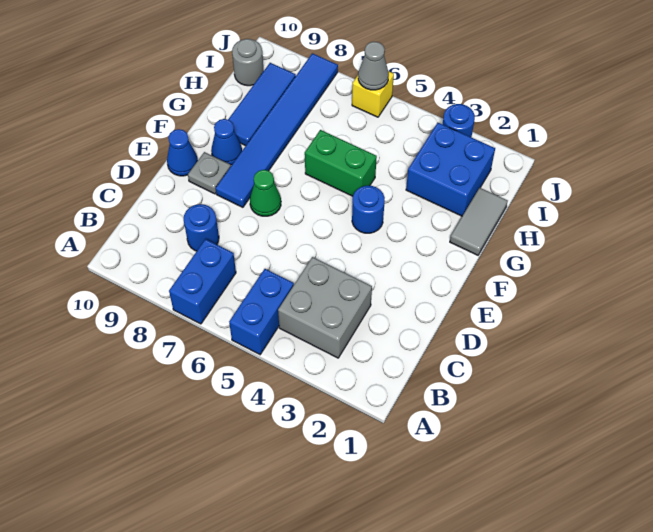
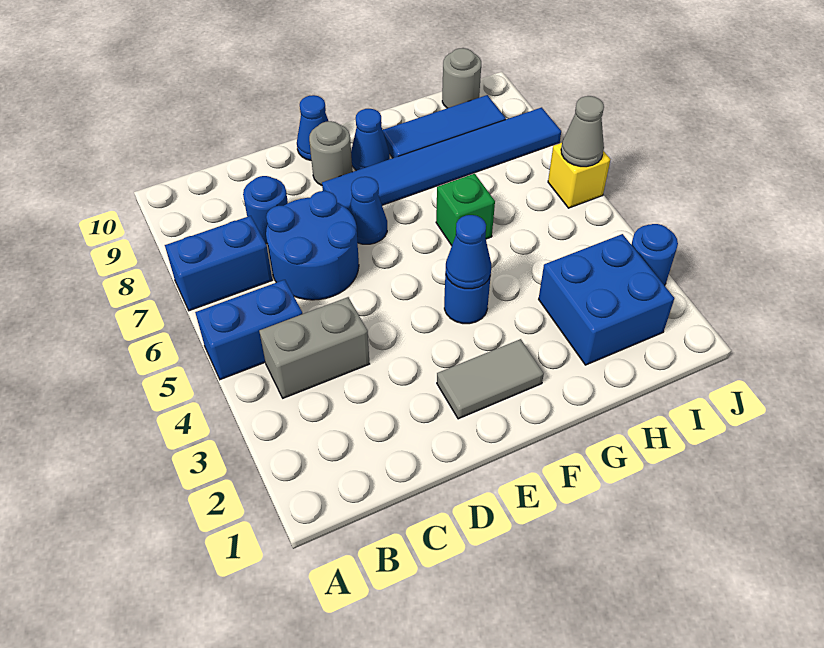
grey 2x2 brick [278,257,372,358] -> grey 1x2 brick [259,297,370,398]
none -> blue 2x2 round brick [266,191,359,300]
green 1x1 cone [250,170,281,216] -> blue 1x1 cone [349,177,387,244]
grey 1x1 plate [188,152,231,194] -> grey 1x1 round brick [309,121,352,185]
none -> blue 1x1 cone [446,215,491,289]
grey 1x2 tile [450,188,508,255] -> grey 1x2 tile moved to [437,339,544,419]
green 1x2 brick [305,130,377,196] -> green 1x1 brick [436,174,495,246]

